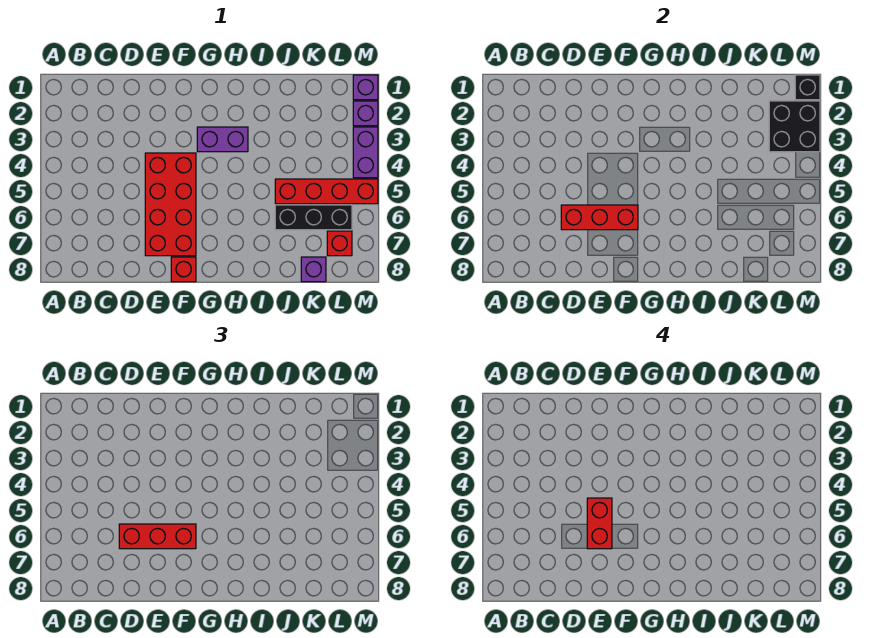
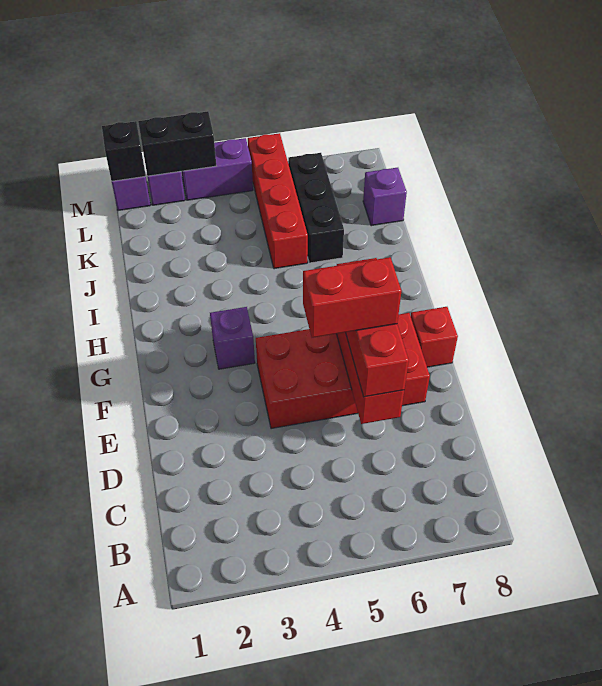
purple 1x2 brick [197,127,248,152] -> purple 1x1 brick [210,307,255,369]
black 2x2 brick [769,101,820,152] -> black 1x2 brick [138,111,216,176]
red 1x1 brick [327,231,352,256] -> none

